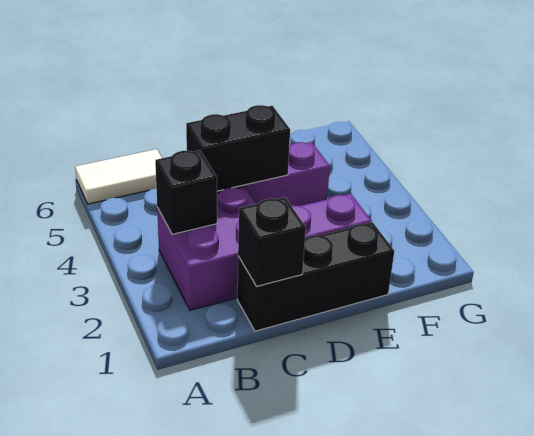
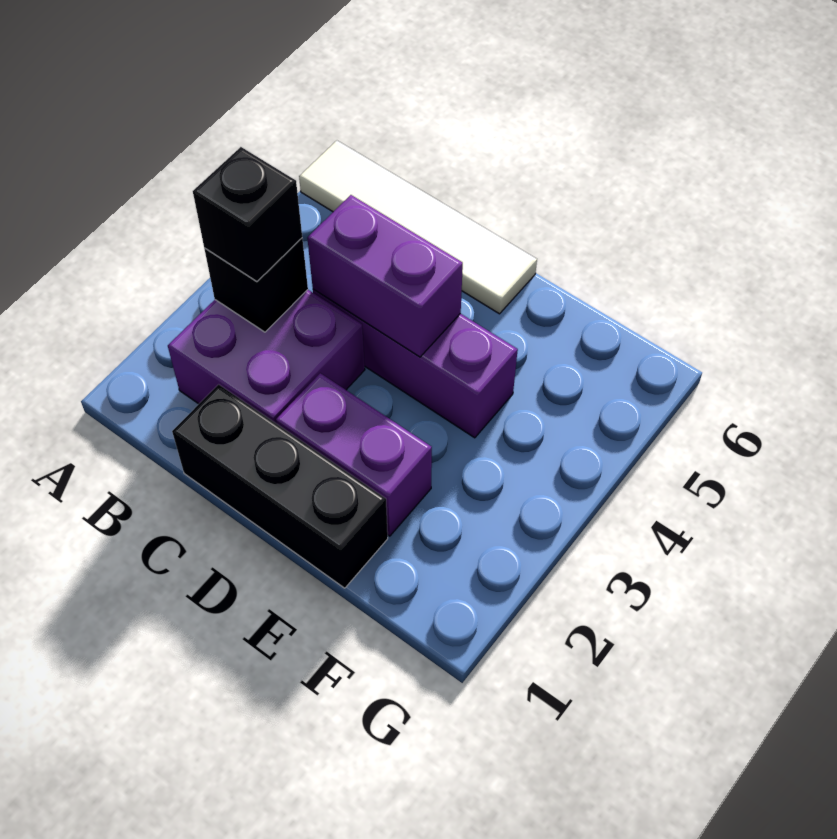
white 1x2 tile [75,149,162,204] -> white 1x4 tile [299,141,537,314]
black 1x1 brick [238,197,306,286] -> black 1x1 brick moved to [193,147,302,281]
black 1x2 brick [186,105,290,191] -> purple 1x2 brick [307,195,463,357]

